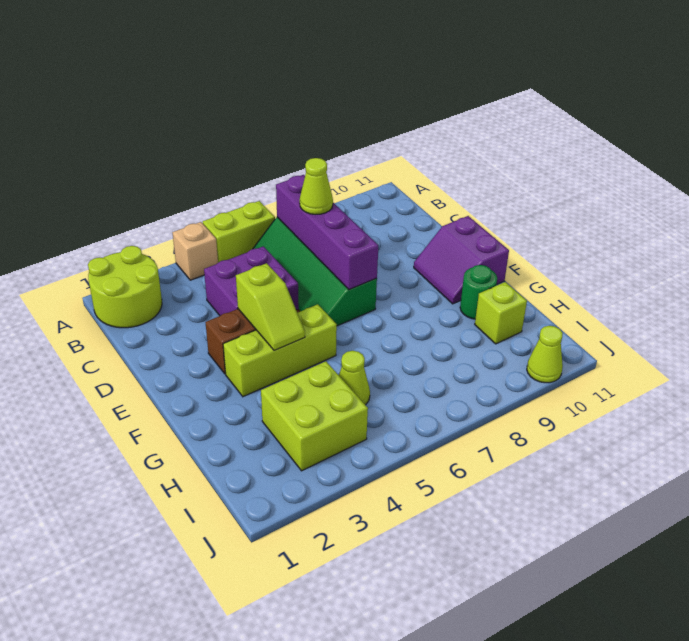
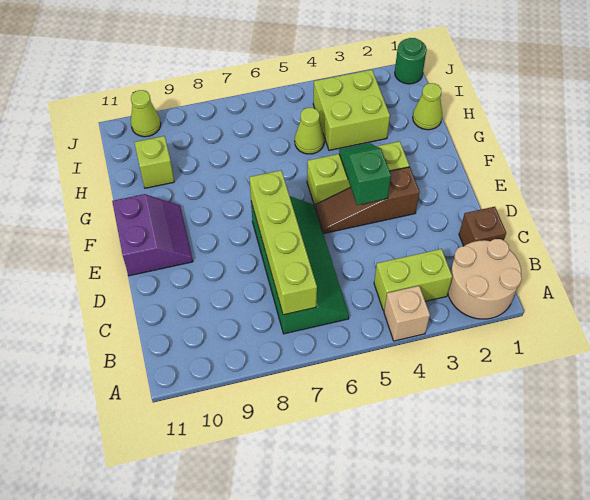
lime 2x2 round brick [88,246,162,328] -> tan 2x2 round brick [448,239,522,319]
lime 1x2 brick [203,201,275,263] -> lime 1x2 brick moved to [374,249,452,311]
purple 1x4 brick [276,175,378,290] -> lime 1x4 brick [249,170,317,315]
none -> brown 1x1 brick [459,207,506,246]
purple 2x2 brick [204,246,299,316] -> none
lime 1x1 cone [300,158,333,215] -> lime 1x1 cone moved to [413,83,442,130]
lime 1x2 slope [236,263,305,351] -> green 1x2 slope [339,143,391,205]
green 1x1 round brick [460,265,497,319] -> green 1x1 round brick moved to [395,38,427,84]

